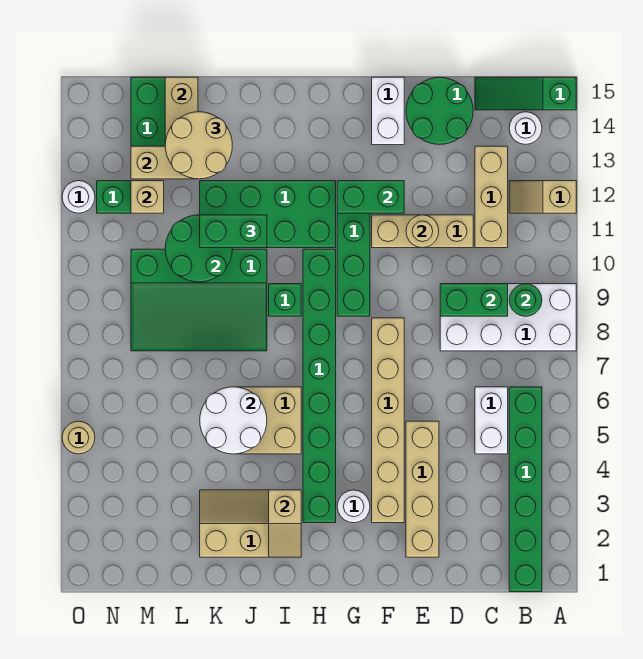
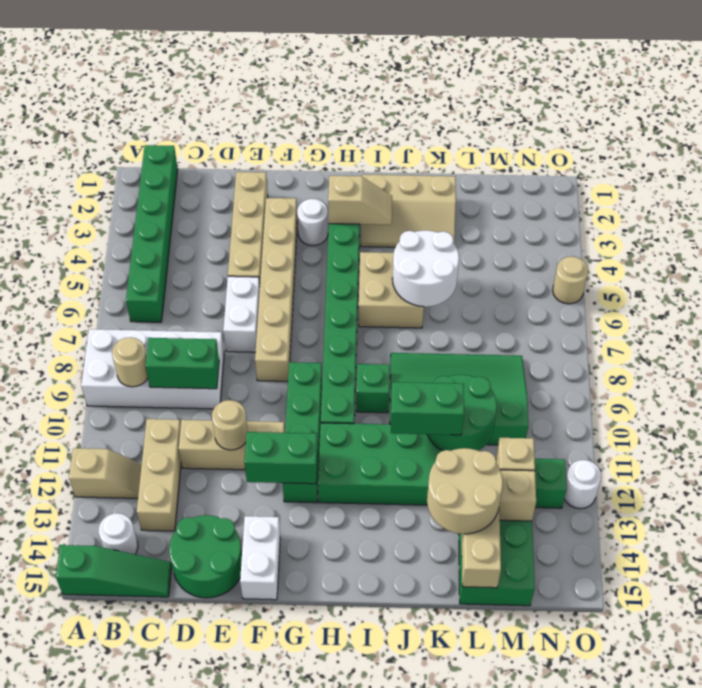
green 1x1 round brick [509,284,542,316] -> tan 1x1 round brick [112,337,148,387]
white 1x2 brick [475,387,508,454] -> white 1x2 brick moved to [223,276,260,352]
tan 1x2 slope [269,490,301,557] -> tan 1x2 slope turned to [328,176,392,225]

